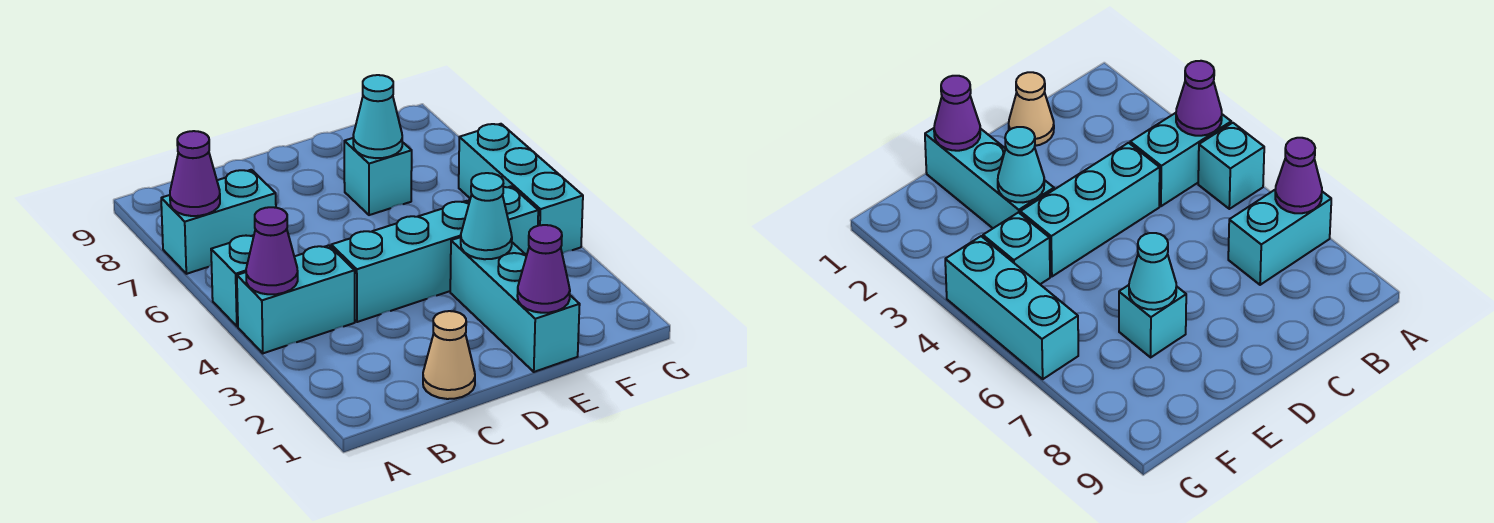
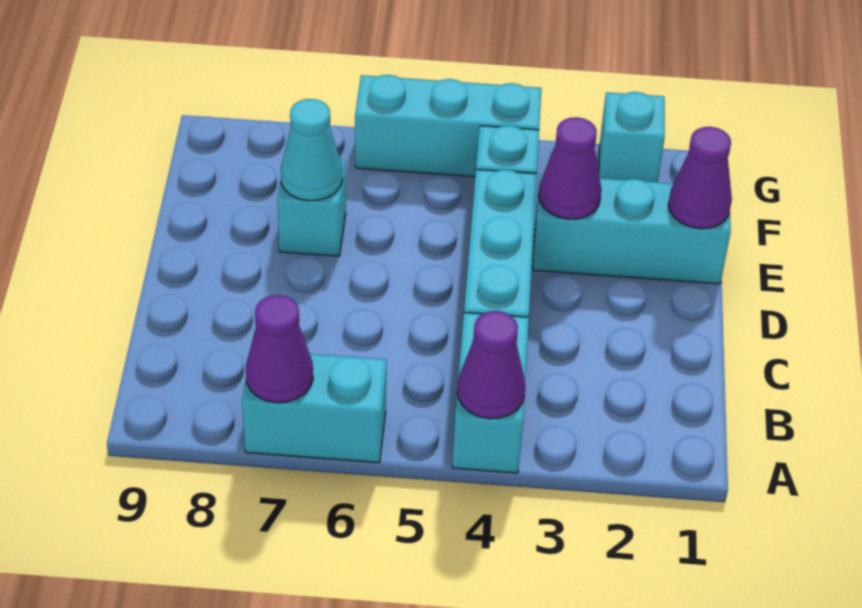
cyan 1x1 brick [211,235,254,326] -> cyan 1x1 brick moved to [599,92,665,182]
cyan 1x2 brick [161,170,276,274] -> cyan 1x2 brick turned to [242,354,387,463]
tan 1x1 cone [423,311,475,399] -> none
cyan 1x1 cone [461,173,512,259] -> purple 1x1 cone [539,117,601,219]

